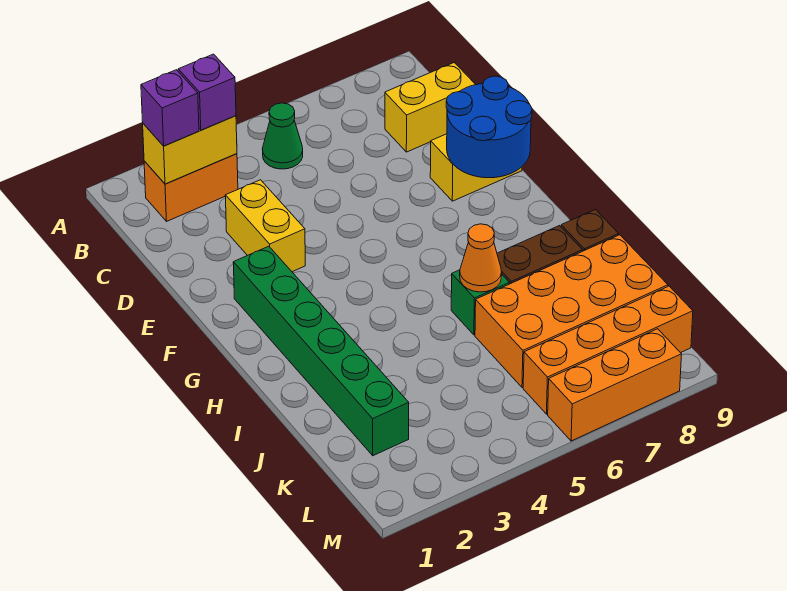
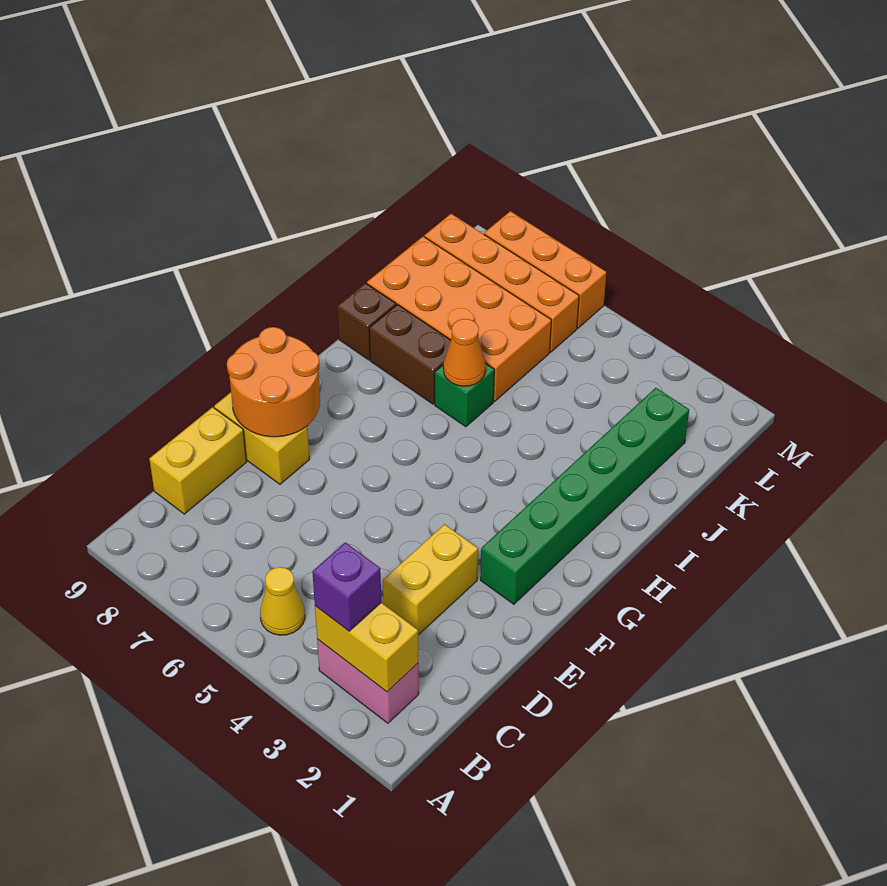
orange 1x2 brick [144,154,238,221] -> pink 1x2 brick [317,639,419,723]
purple 1x1 brick [141,70,199,146] -> none
green 1x1 cone [262,103,303,169] -> yellow 1x1 cone [260,567,305,635]
yellow 1x2 brick [385,63,476,152] -> yellow 1x2 brick turned to [149,407,246,514]
blue 2x2 round brick [446,76,532,178] -> orange 2x2 round brick [227,327,320,437]

